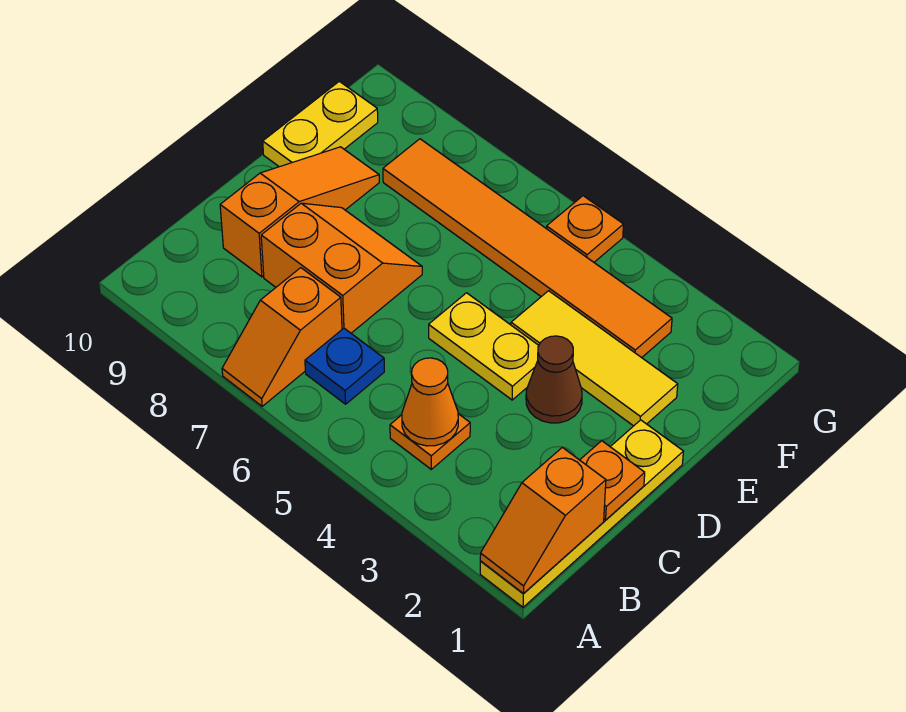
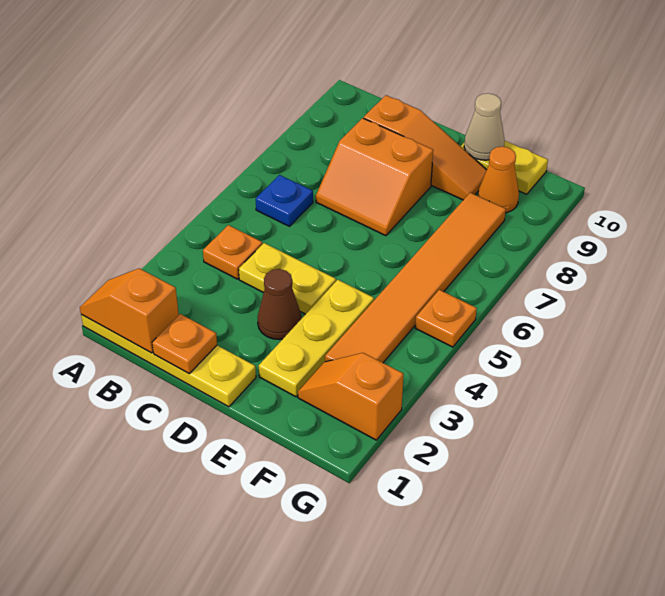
orange 1x2 slope [222,268,342,406] -> orange 1x2 slope moved to [298,353,403,440]
orange 1x1 cone [402,358,458,446] -> orange 1x1 cone moved to [478,147,519,213]
orange 2x2 slope [261,203,422,333] -> orange 2x2 slope turned to [316,118,433,236]
yellow 1x2 plate [429,293,539,400] -> yellow 1x2 plate turned to [239,243,336,314]
yellow 1x3 tile [511,291,678,426] -> yellow 1x3 plate [259,280,374,397]
none -> tan 1x1 cone [464,93,505,160]

